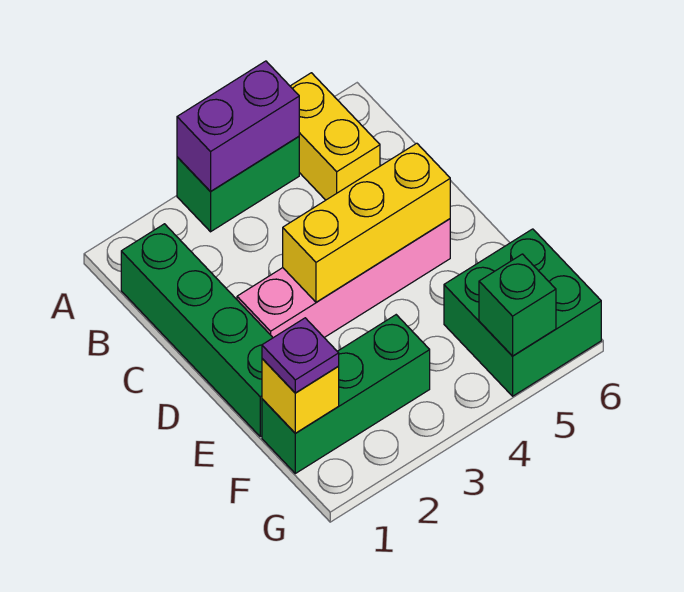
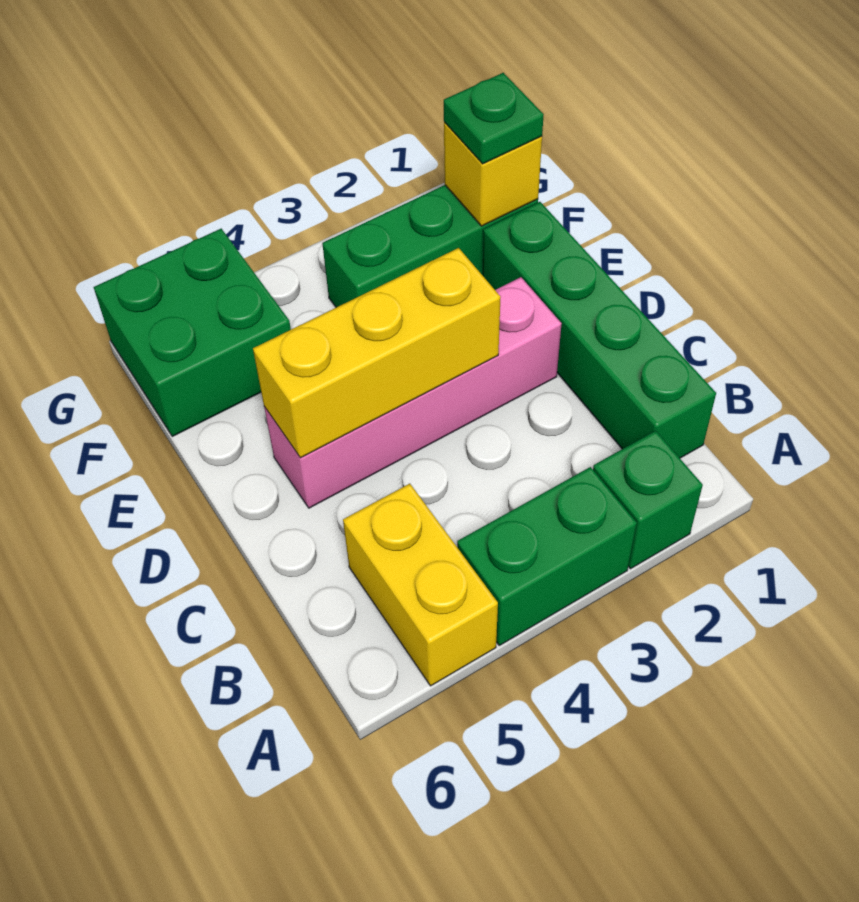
purple 1x2 brick [177,61,299,191] -> none
purple 1x1 plate [262,318,339,393] -> green 1x1 plate [444,73,544,164]
green 1x1 brick [479,254,556,356] -> green 1x1 brick moved to [593,431,703,569]

